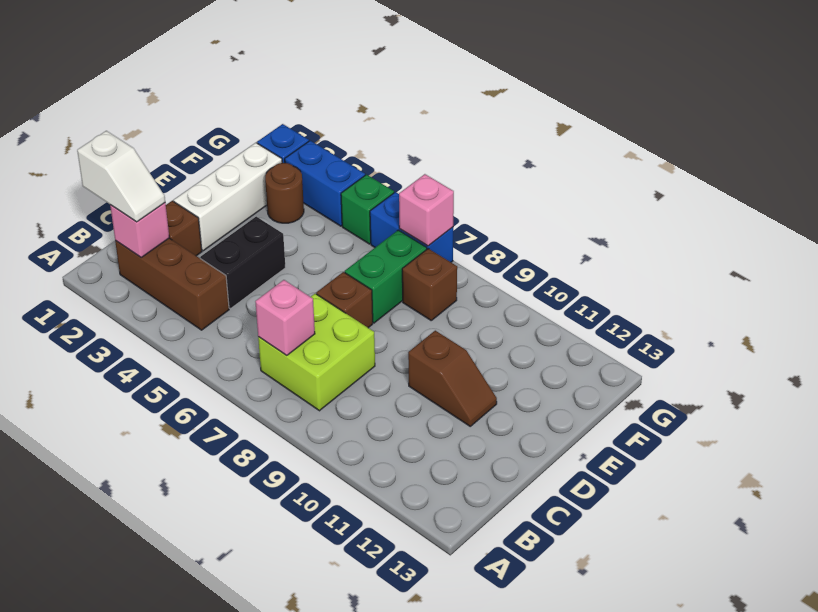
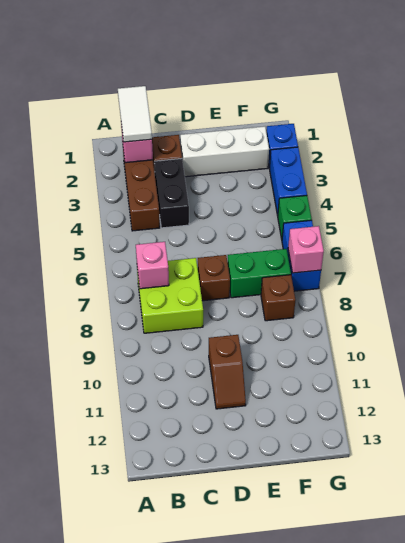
white 1x2 slope [77,131,165,222] -> white 1x2 tile [118,86,152,142]
black 1x2 brick [200,217,285,309] -> black 1x2 brick turned to [154,159,189,228]
brown 1x1 round brick [265,163,304,223] -> none

